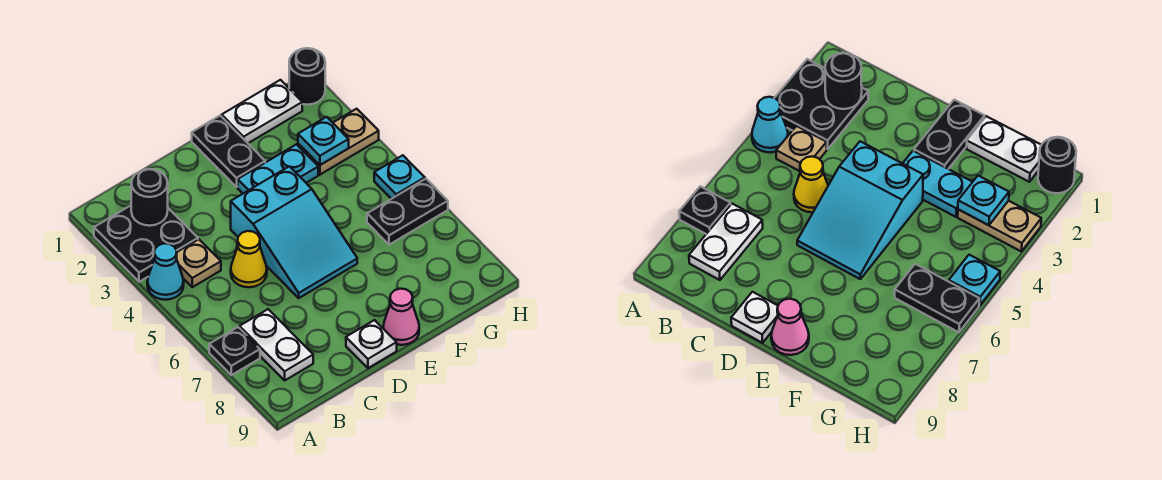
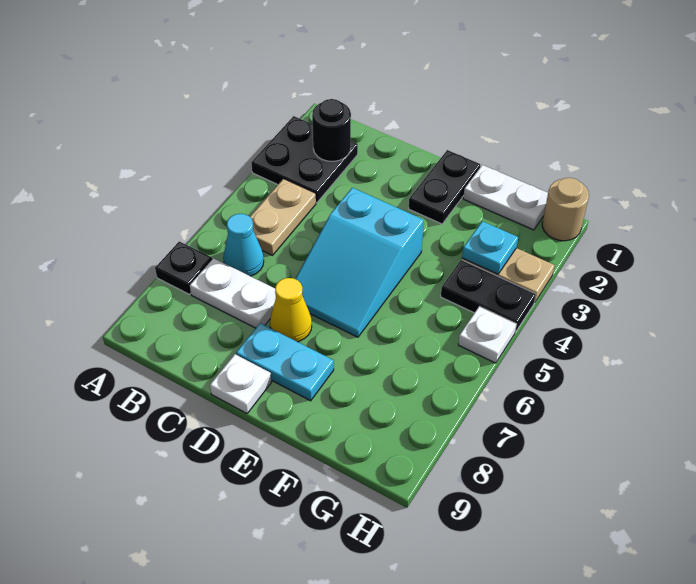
cyan 1x1 cone [147,243,184,300] -> cyan 1x1 cone moved to [223,214,264,276]
tan 1x1 plate [176,239,221,287] -> tan 1x2 plate [250,179,316,255]
white 1x2 plate [240,309,313,380] -> white 1x2 plate turned to [190,258,276,328]
yellow 1x1 cone [231,231,267,287] -> yellow 1x1 cone moved to [270,278,312,342]
cyan 1x2 plate [238,144,318,193] -> cyan 1x2 plate moved to [236,323,334,401]
pink 1x1 cone [383,289,419,345] -> none
black 1x2 plate [367,179,448,245] -> black 1x2 plate moved to [441,260,536,332]
black 1x1 round brick [289,48,325,105] -> tan 1x1 round brick [542,178,589,241]
cyan 1x1 plate [374,155,425,199] -> white 1x1 plate [458,306,516,363]

